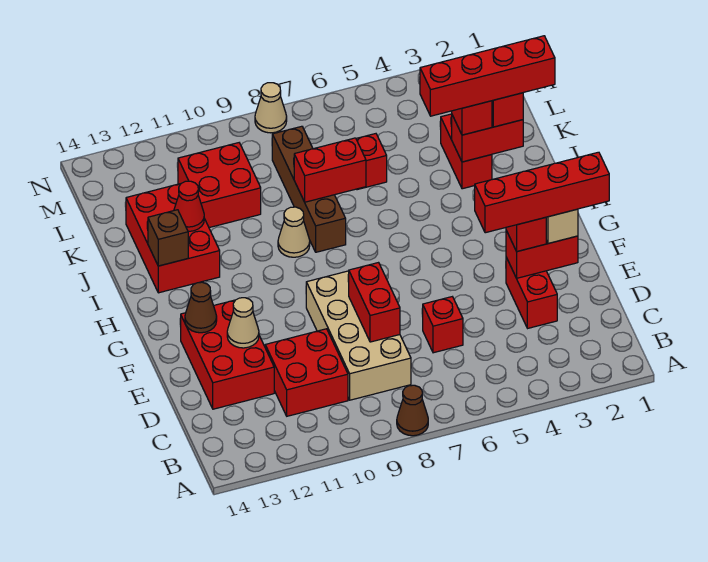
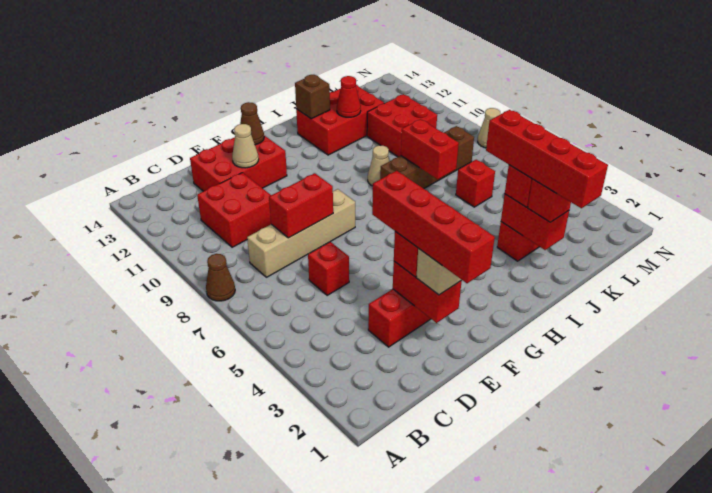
tan 2x4 brick [306,271,411,400] -> tan 1x4 brick [247,189,355,277]

